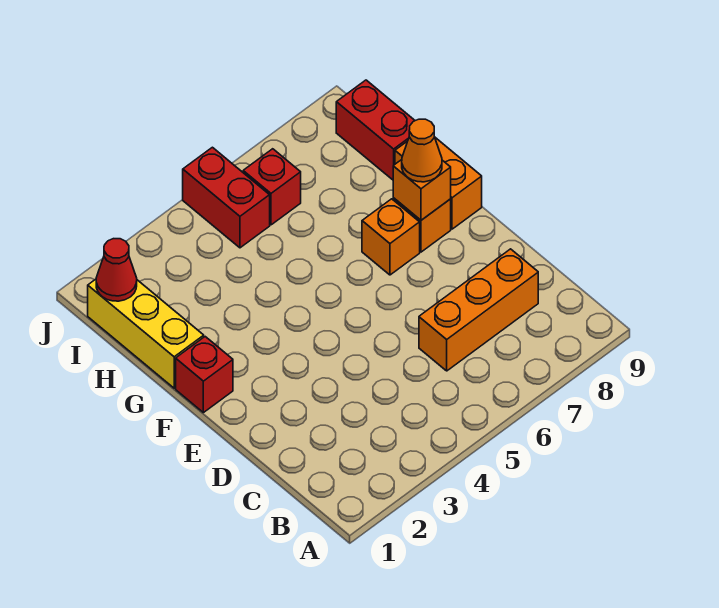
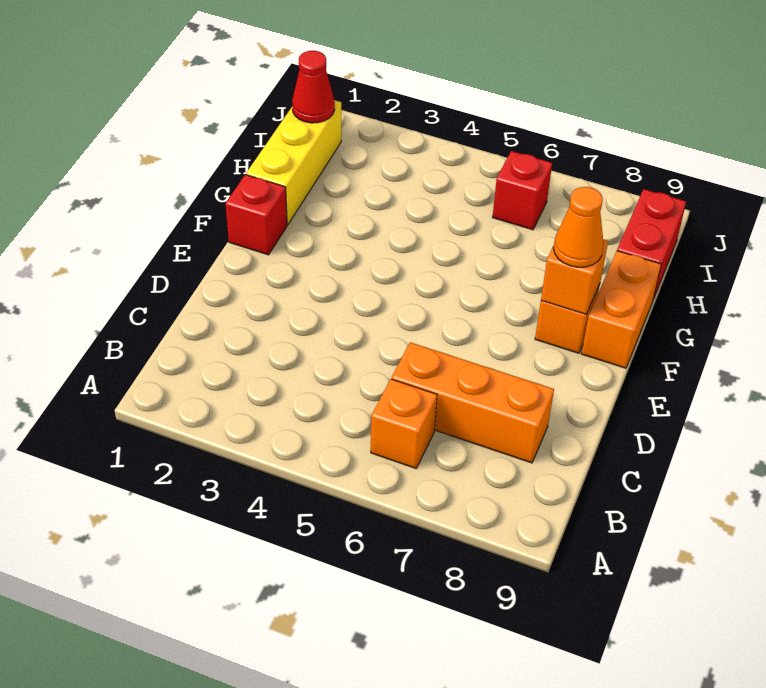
orange 1x1 brick [362,199,420,275] -> orange 1x1 brick moved to [371,379,437,468]
red 1x2 brick [183,147,270,248] -> none

